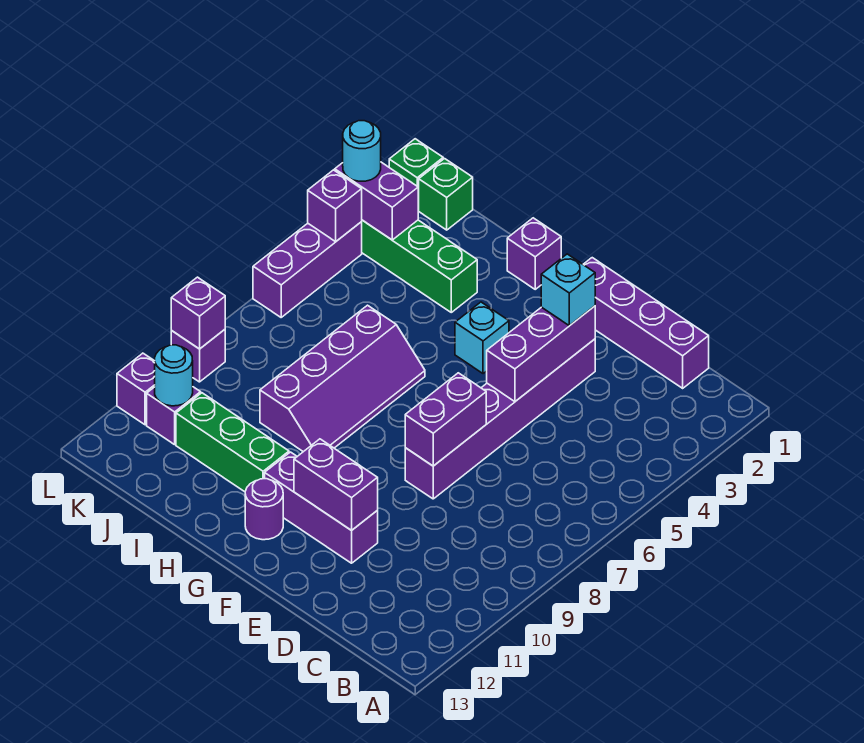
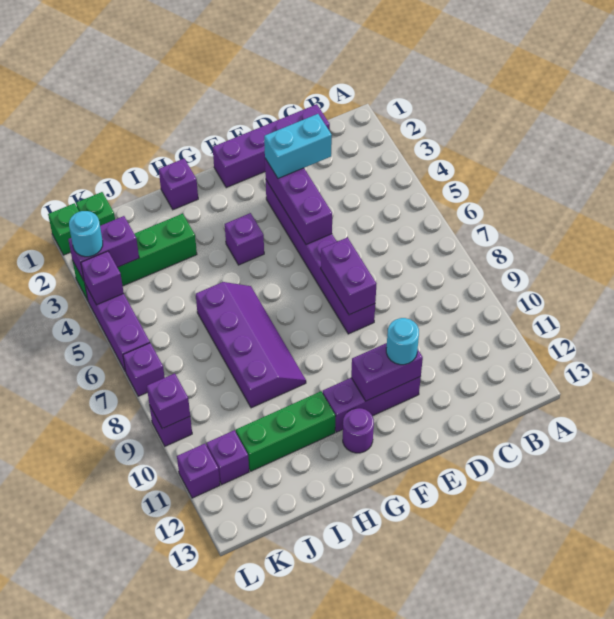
cyan 1x1 brick [541,254,595,326] -> cyan 1x2 brick [264,114,332,178]
cyan 1x1 brick [455,302,509,374] -> purple 1x1 brick [225,213,264,265]
cyan 1x1 round brick [155,345,193,406] -> cyan 1x1 round brick moved to [386,318,419,365]
none -> purple 1x1 brick [123,343,165,396]

